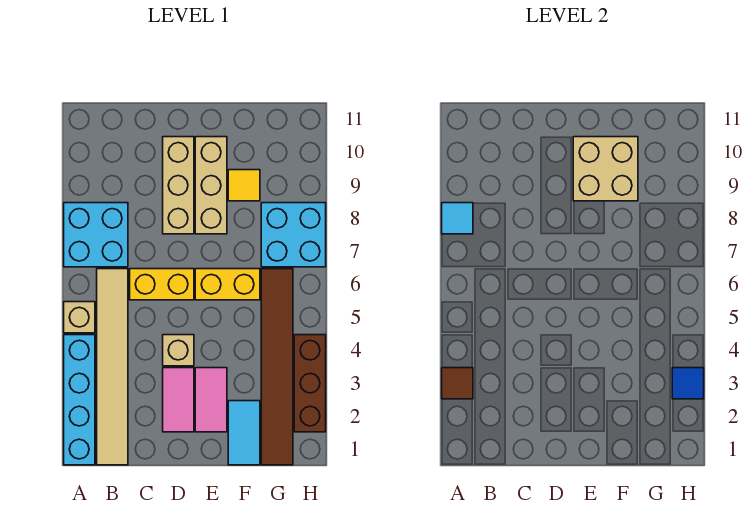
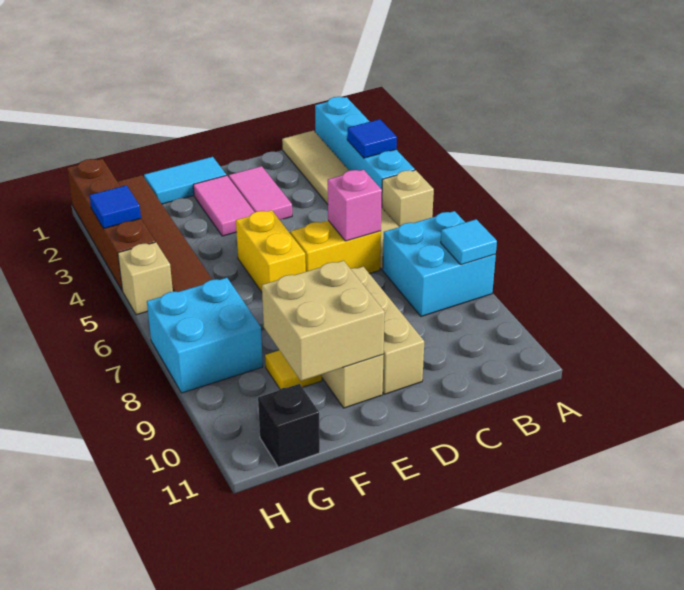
brown 1x1 tile [442,368,473,399] -> blue 1x1 tile [347,119,397,158]
none -> pink 1x1 brick [328,170,382,241]
tan 1x1 brick [163,335,194,366] -> tan 1x1 brick moved to [118,242,173,315]
yellow 1x2 brick [195,269,260,300] -> yellow 1x2 brick turned to [236,210,306,292]
cyan 1x2 tile [228,401,260,465] -> cyan 1x2 tile turned to [144,157,226,204]
none -> black 1x1 brick [258,384,320,467]
brown 1x3 brick [294,335,326,432] -> brown 1x4 brick [67,159,155,291]

